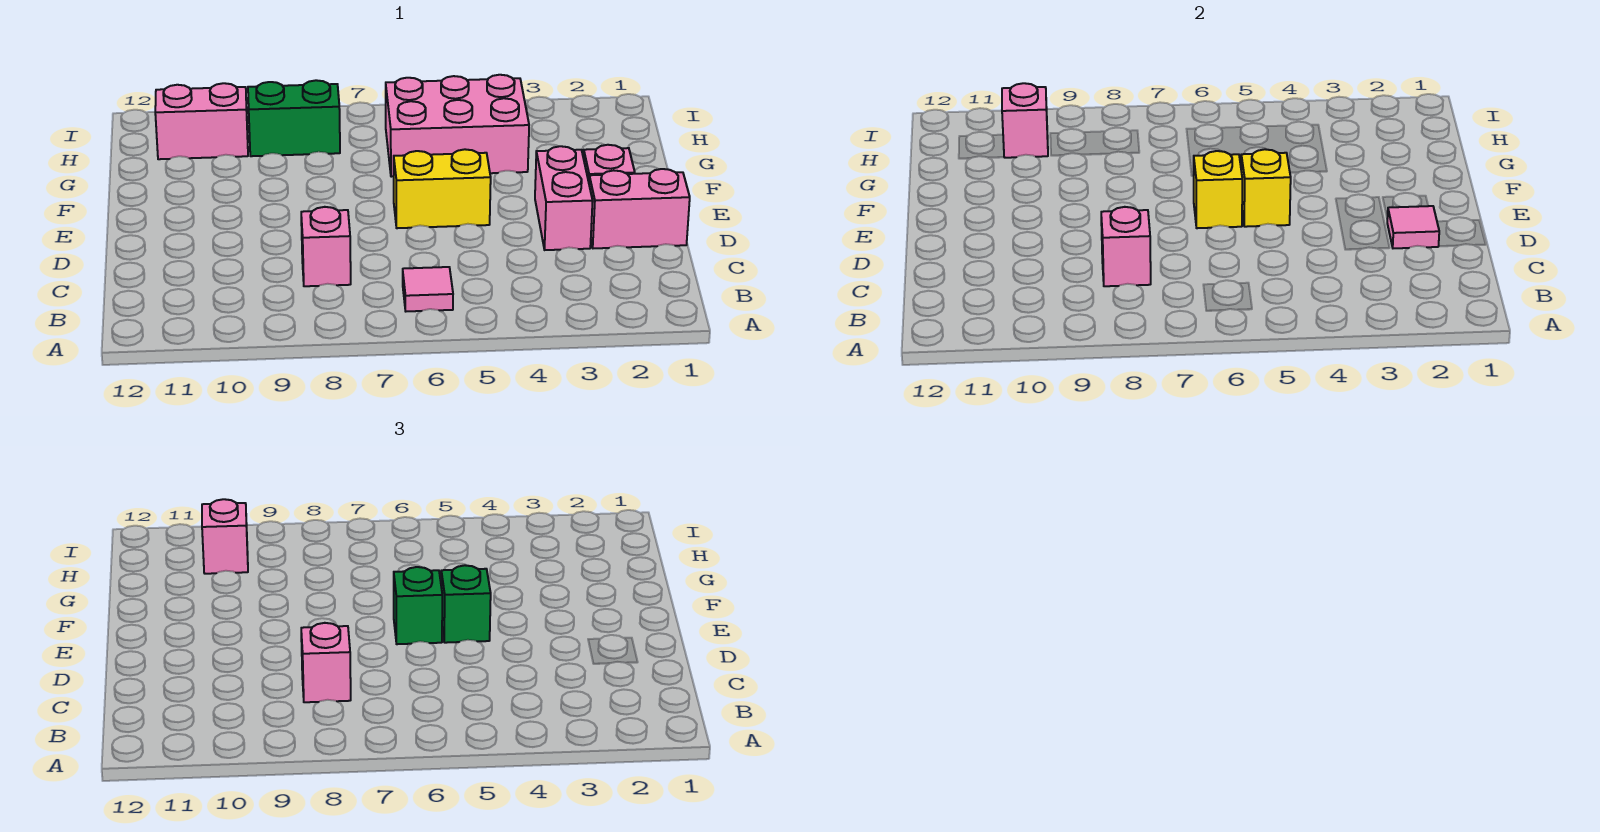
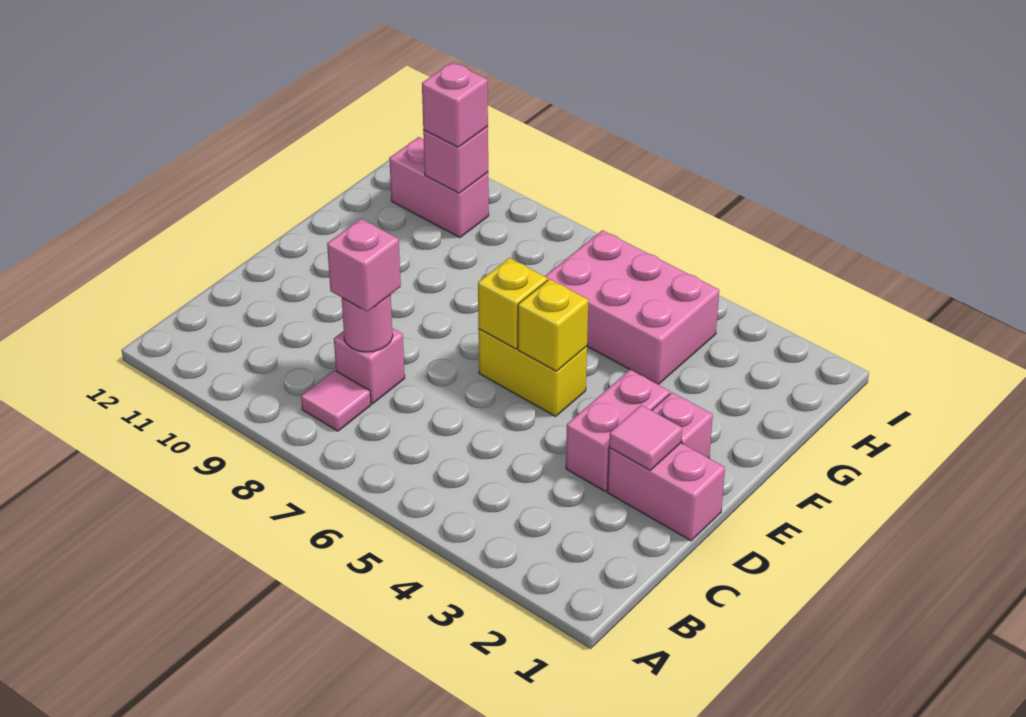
pink 1x1 tile [403,267,453,311] -> pink 1x1 tile moved to [301,370,371,431]
pink 1x1 brick [1101,207,1151,286] -> pink 1x1 round brick [342,295,393,352]
green 1x1 brick [441,565,491,643] -> none
green 1x1 brick [394,567,442,644] -> none
green 1x2 brick [248,80,340,156] -> none

